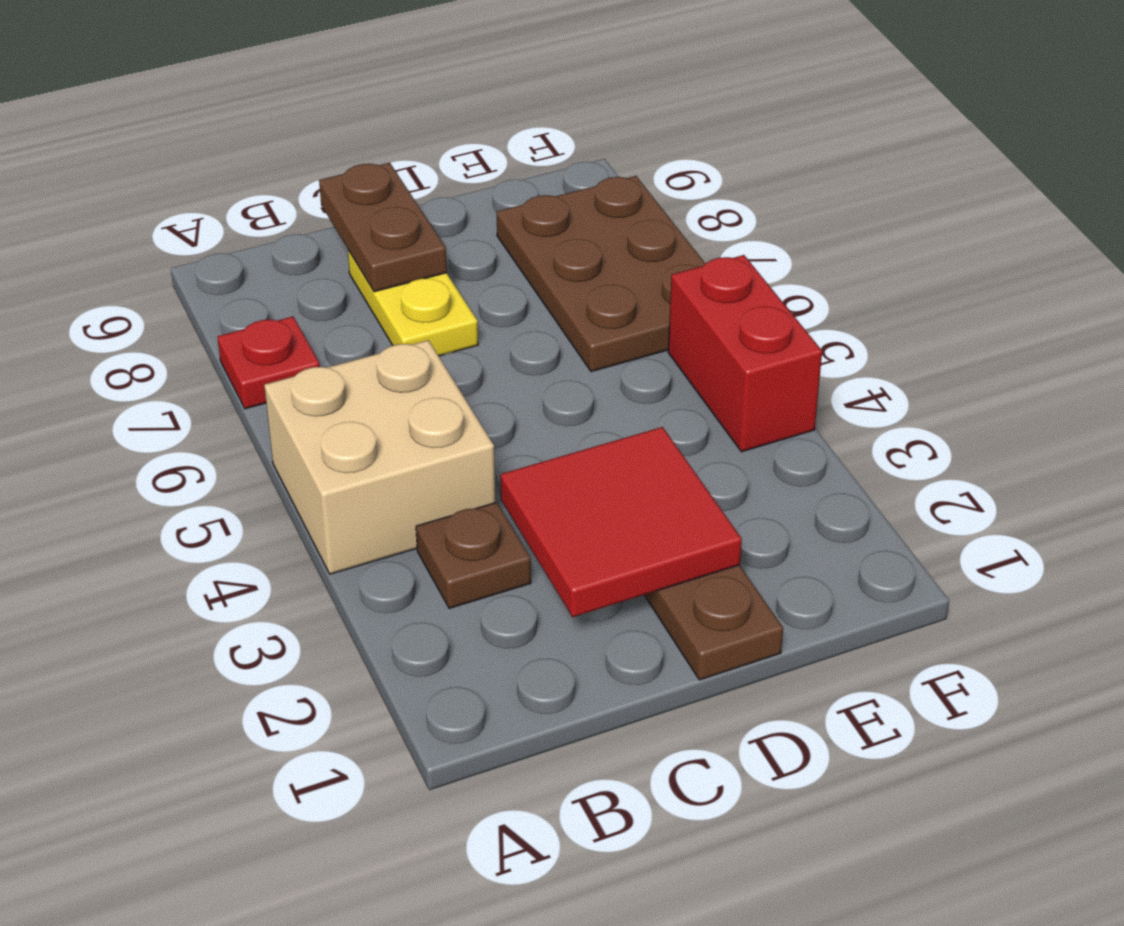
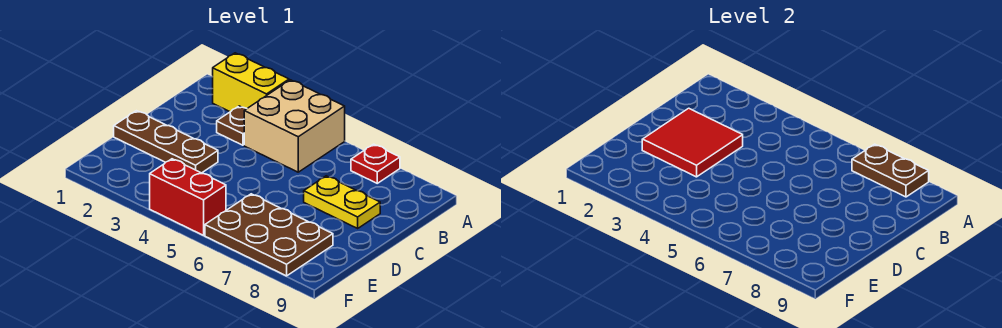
none -> yellow 1x2 brick [213,53,289,112]
brown 1x2 plate [319,163,447,292] -> brown 1x2 plate moved to [852,144,929,197]

